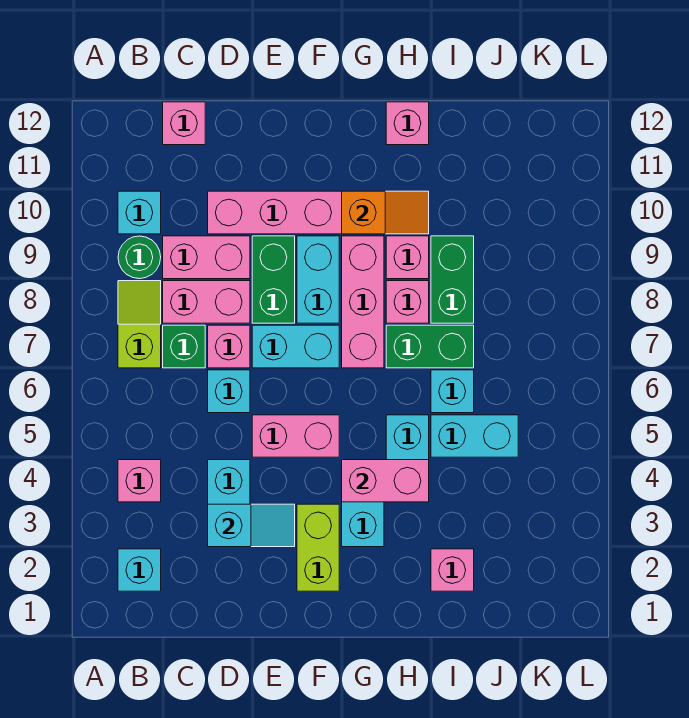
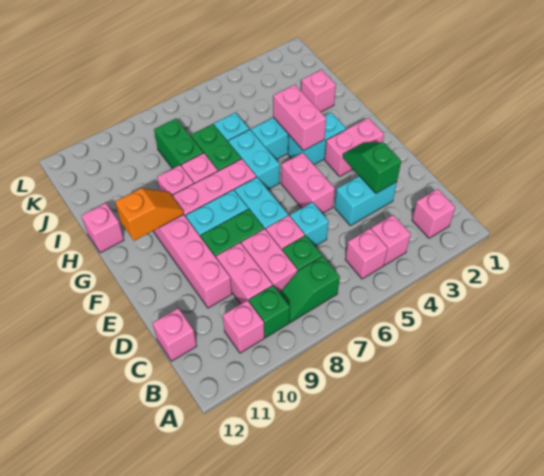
cyan 1x1 brick [118,549,161,591] -> pink 1x1 brick [412,189,455,238]
none -> pink 1x1 brick [345,228,388,279]
lime 1x2 slope [118,281,161,368] -> green 1x2 slope [280,256,340,322]
green 1x1 round brick [118,236,161,279] -> green 1x1 brick [249,285,290,338]
cyan 1x1 brick [118,191,161,234] -> pink 1x1 brick [223,300,264,353]
cyan 1x2 slope [208,504,295,547] -> green 1x2 slope [343,142,401,193]
lime 1x2 brick [297,504,339,591] -> pink 1x2 brick [325,118,384,176]
orange 1x2 slope [342,191,429,234] -> orange 1x2 slope turned to [115,188,184,241]
cyan 1x2 brick [431,415,518,457] -> cyan 1x2 brick moved to [228,129,280,189]
green 1x2 brick [431,236,474,323] -> green 1x2 brick turned to [154,119,203,169]

